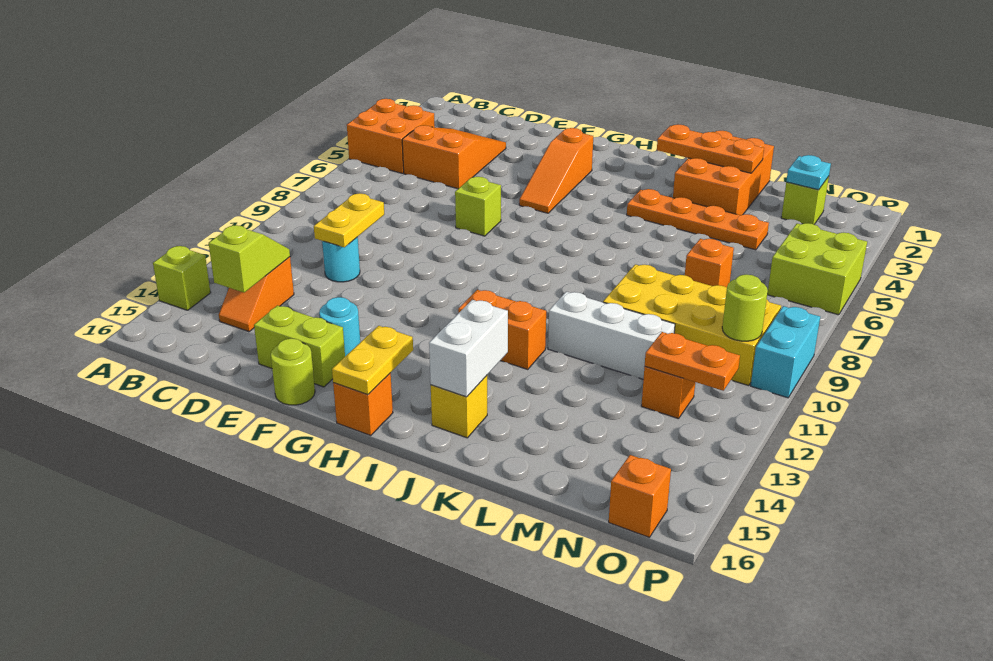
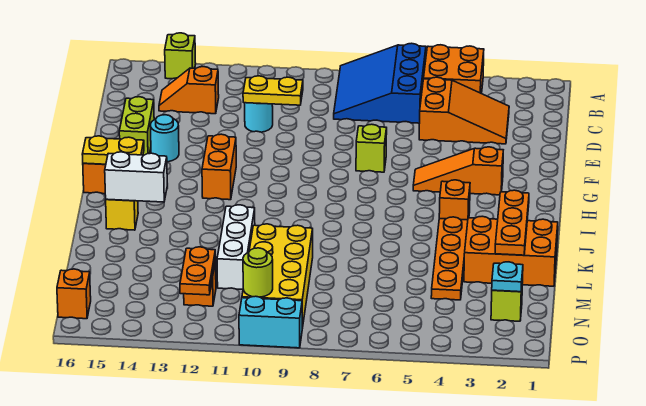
none -> blue 3x3 slope [334,43,426,123]
lime 1x2 slope [209,225,290,292] -> none
lime 1x1 round brick [271,338,315,405] -> none
orange 1x2 brick [458,290,546,369] -> orange 1x2 brick moved to [202,134,236,200]
orange 1x1 brick [685,239,734,287] -> orange 1x1 brick moved to [439,180,470,220]
lime 2x2 brick [767,223,867,315] -> none

